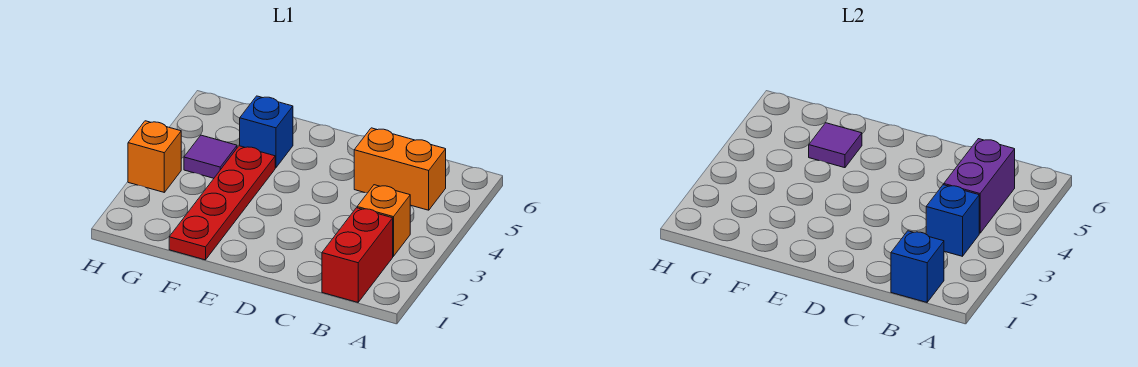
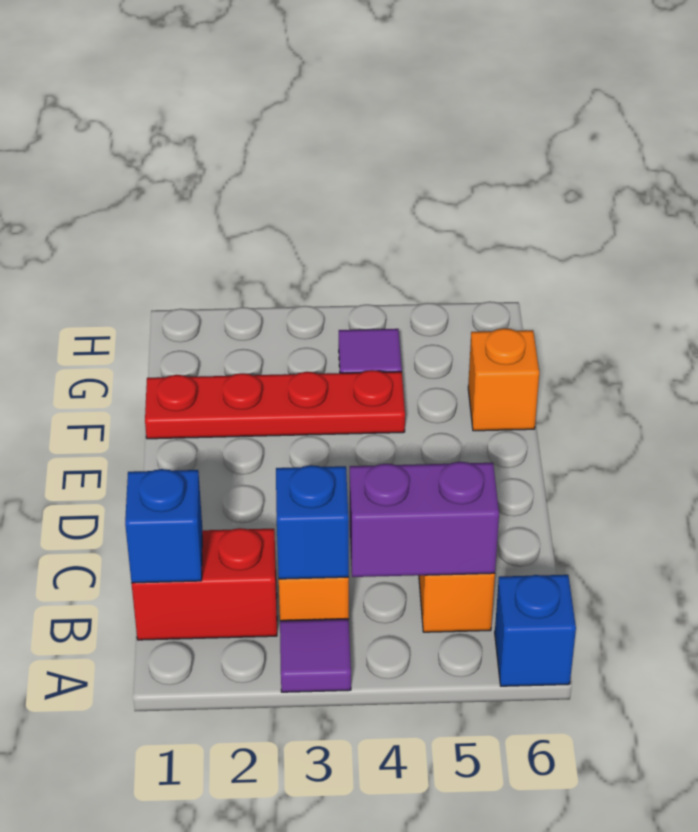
blue 1x1 brick [240,96,293,168] -> blue 1x1 brick moved to [495,575,576,686]
purple 1x1 tile [809,123,862,168] -> purple 1x1 tile moved to [280,619,351,692]
orange 1x1 brick [128,121,181,192] -> orange 1x1 brick moved to [468,328,539,431]

